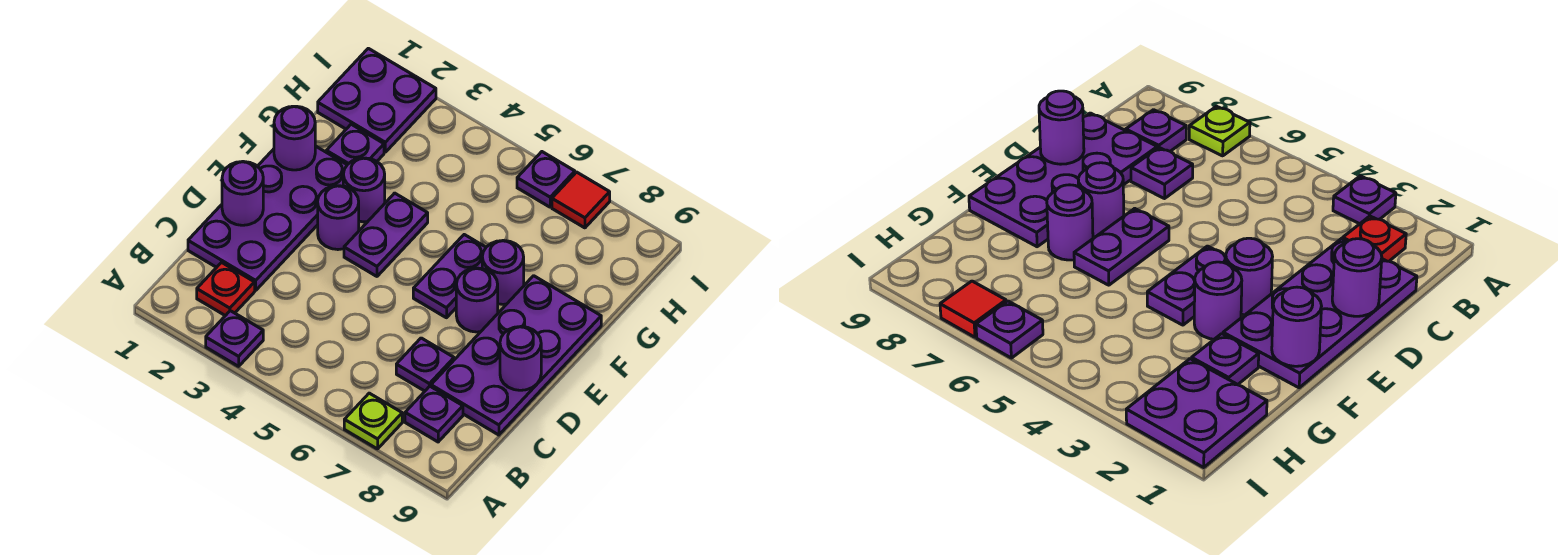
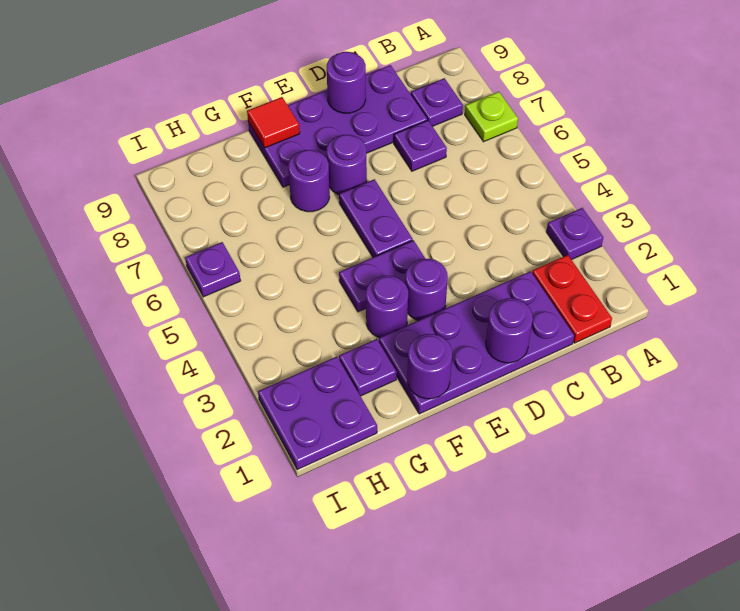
red 1x1 plate [197,262,255,316] -> red 1x2 plate [532,255,612,343]
purple 1x2 plate [413,235,486,318] -> purple 1x2 plate turned to [339,179,413,257]
red 1x1 tile [552,172,610,228] -> red 1x1 tile moved to [247,97,300,148]

